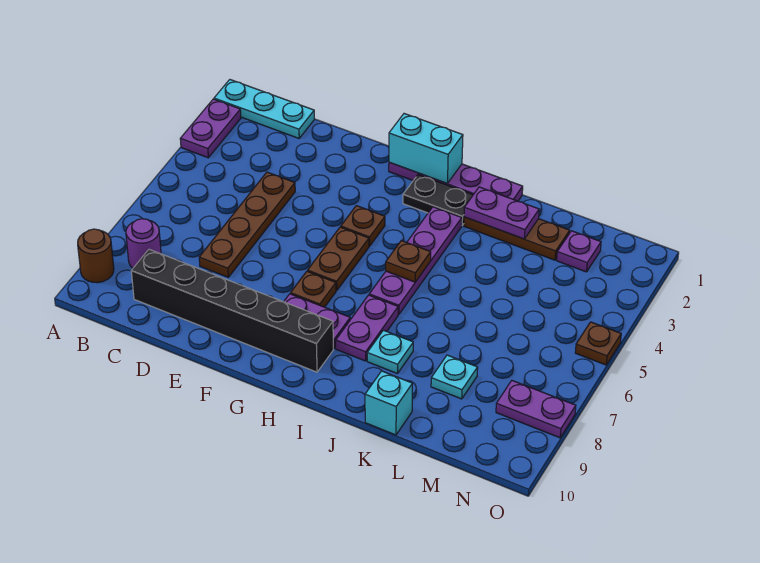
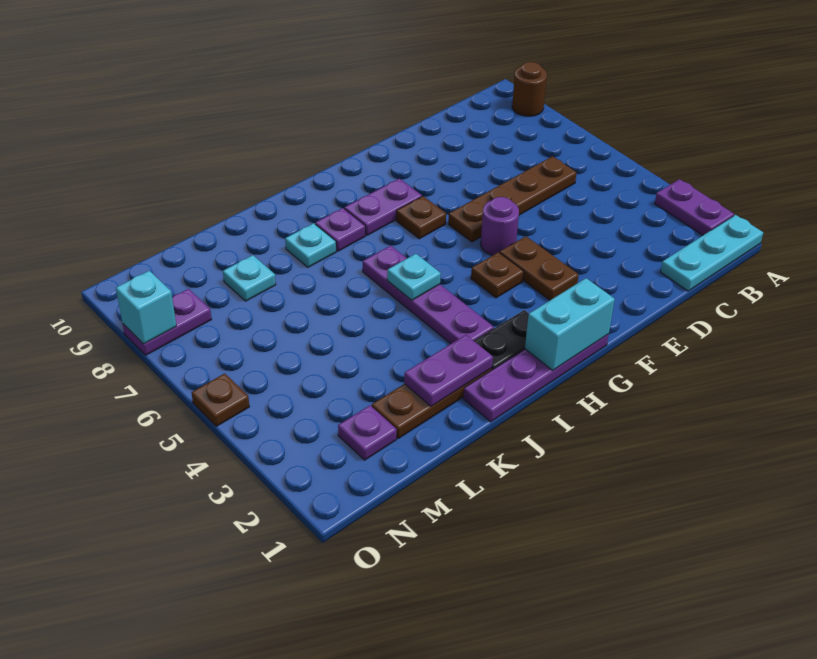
purple 1x1 round brick [126,219,161,268] -> purple 1x1 round brick moved to [481,197,519,255]
black 1x6 brick [131,249,333,372] -> none
brown 1x4 plate [199,172,295,277] -> brown 1x4 plate turned to [448,156,576,242]
brown 1x2 plate [308,227,369,291] -> brown 1x2 plate moved to [500,236,579,300]
brown 1x1 plate [386,241,431,282] -> cyan 1x1 plate [387,254,441,300]
purple 1x2 plate [336,295,398,361] -> purple 1x1 plate [315,208,365,251]
cyan 1x1 brick [365,371,413,435] -> cyan 1x1 brick moved to [116,271,176,344]

